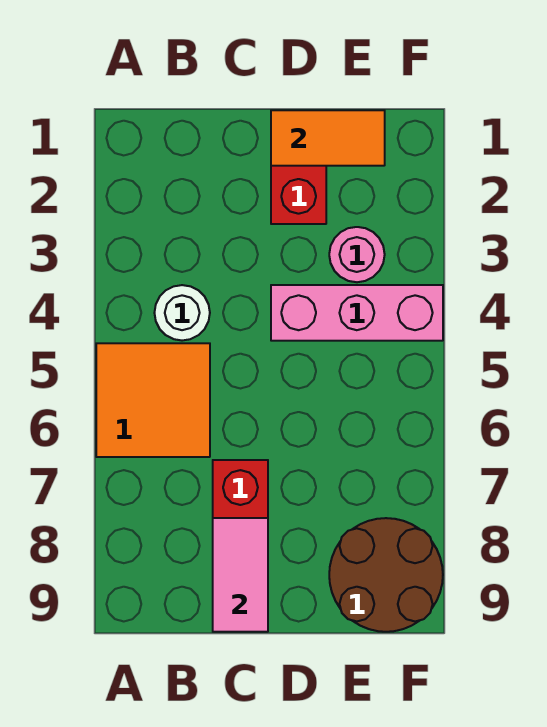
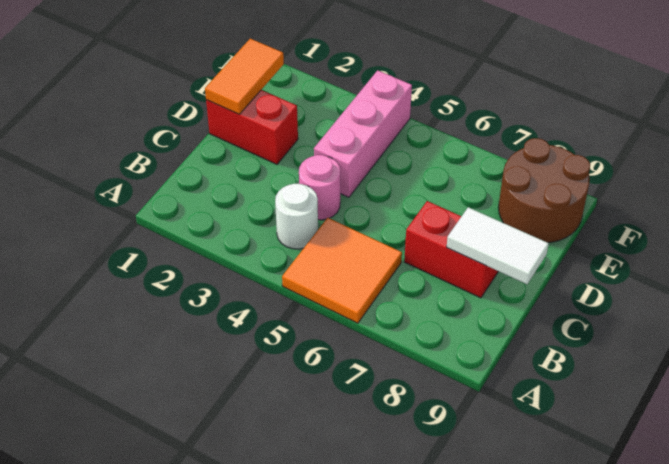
pink 1x2 tile [213,518,268,632] -> white 1x2 tile [447,207,549,284]
pink 1x1 round brick [329,227,385,282] -> pink 1x1 round brick moved to [299,155,340,220]

